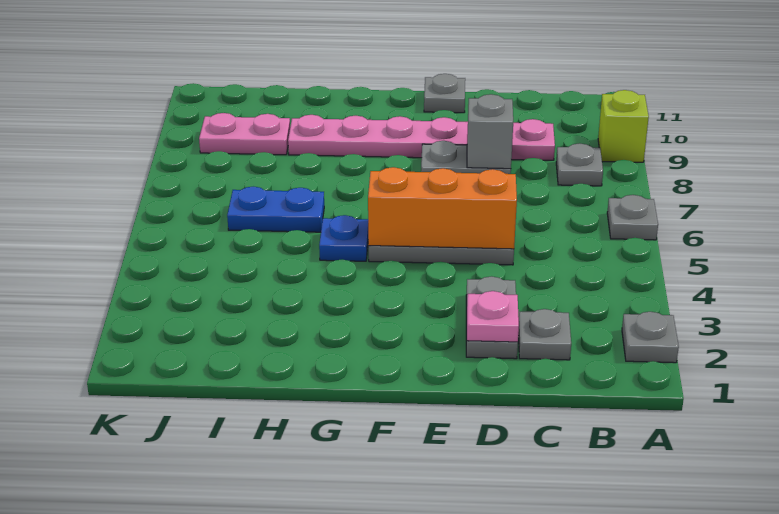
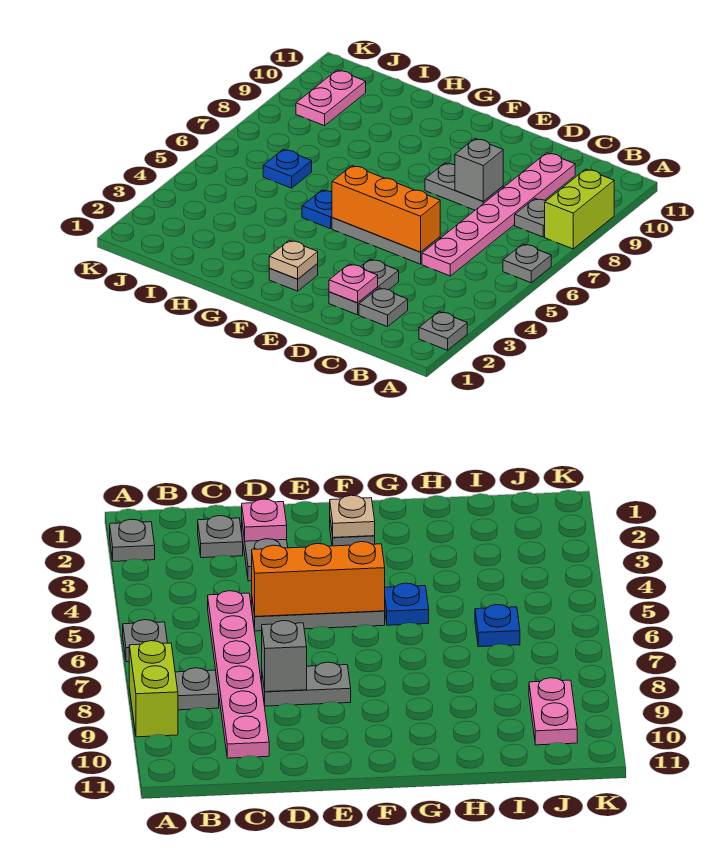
lime 1x1 brick [598,90,649,162] -> lime 1x2 brick [545,169,614,249]
pink 1x6 plate [288,115,555,160] -> pink 1x6 plate turned to [422,153,575,276]
grey 1x1 plate [424,74,465,113] -> grey 1x1 plate moved to [269,264,318,291]
none -> tan 1x1 plate [269,240,318,279]
blue 1x2 plate [227,187,324,232] -> blue 1x1 plate [263,149,312,188]
pink 1x2 plate [199,113,290,155] -> pink 1x2 plate turned to [296,70,366,126]

